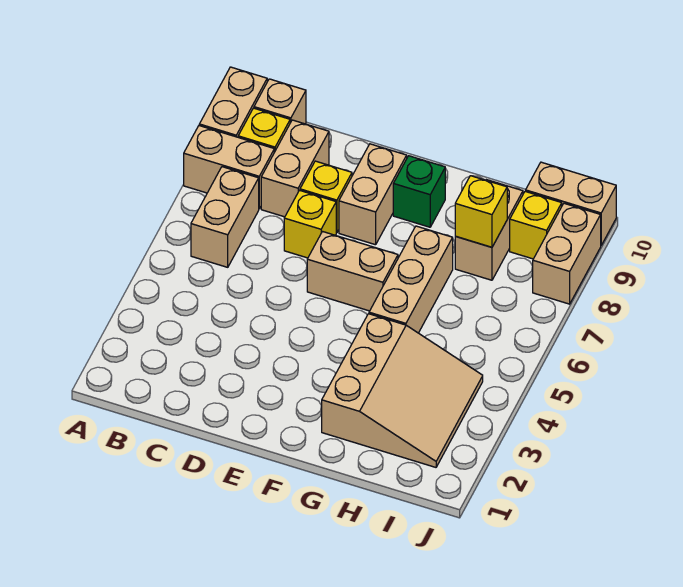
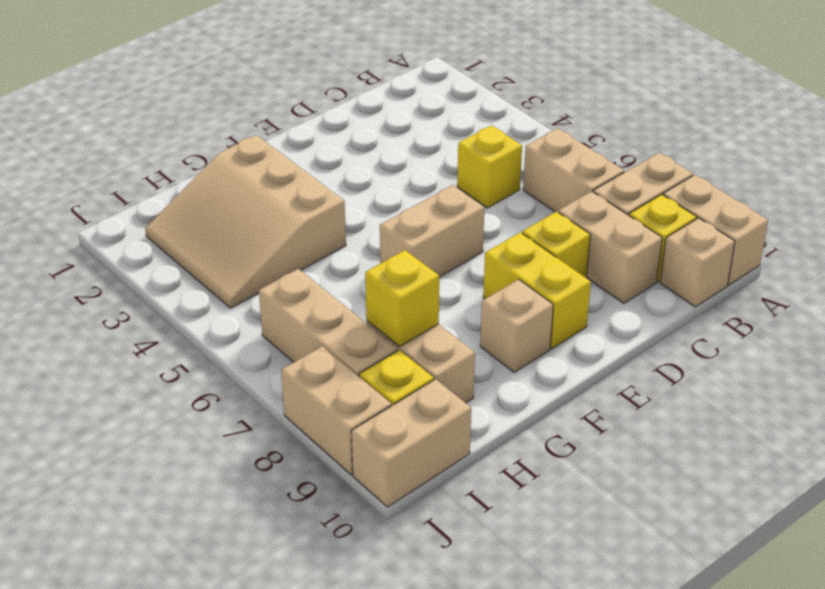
yellow 1x1 brick [284,190,336,258] -> yellow 1x1 brick moved to [457,125,522,208]
tan 1x2 brick [339,144,407,245] -> yellow 1x2 brick [483,232,591,349]
green 1x1 brick [393,156,445,227] -> tan 1x1 brick [480,279,553,372]
tan 1x3 brick [369,226,453,333] -> tan 1x3 brick moved to [259,269,398,376]

